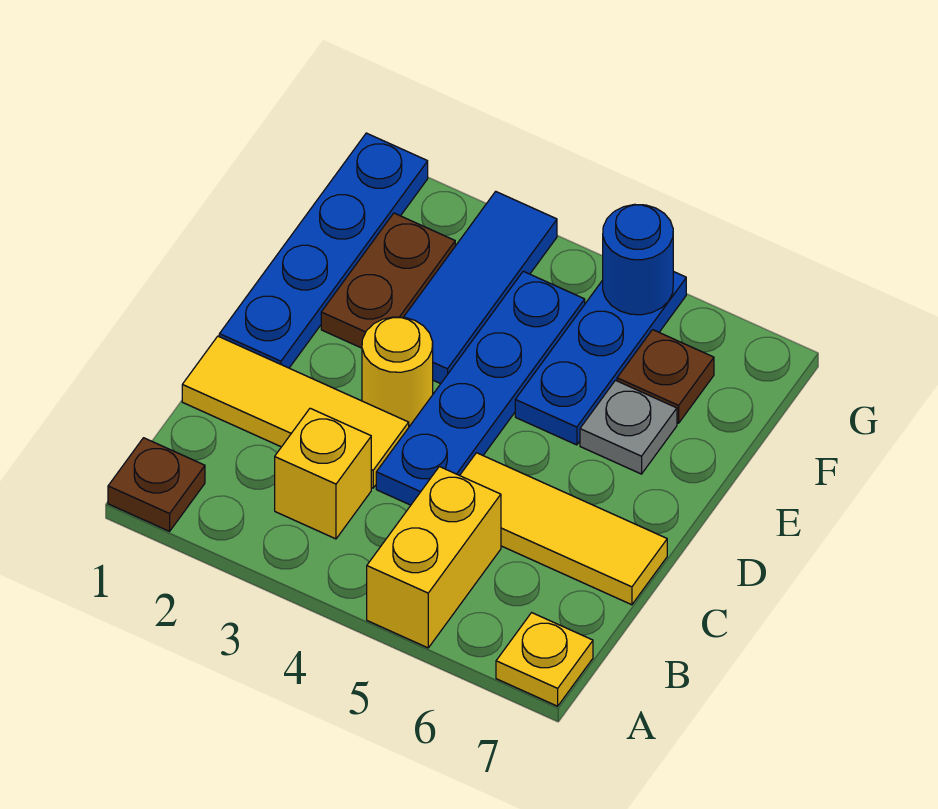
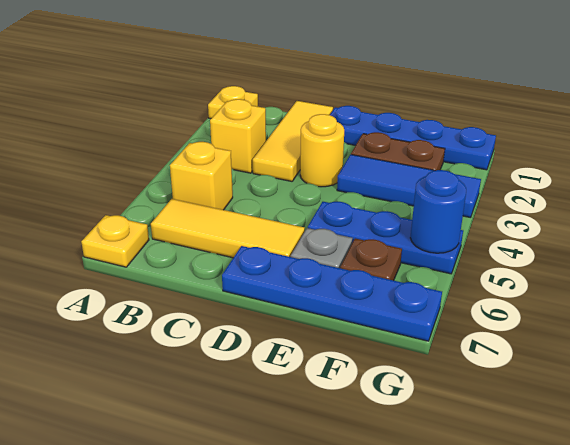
brown 1x1 plate [108,438,205,531] -> yellow 1x1 plate [208,86,258,119]
yellow 1x2 brick [367,467,501,648] -> yellow 1x1 brick [170,142,233,210]
blue 1x4 plate [376,271,585,505] -> blue 1x4 plate moved to [222,246,442,341]
yellow 1x3 tile [460,453,667,605] -> yellow 1x3 tile turned to [151,199,305,258]

